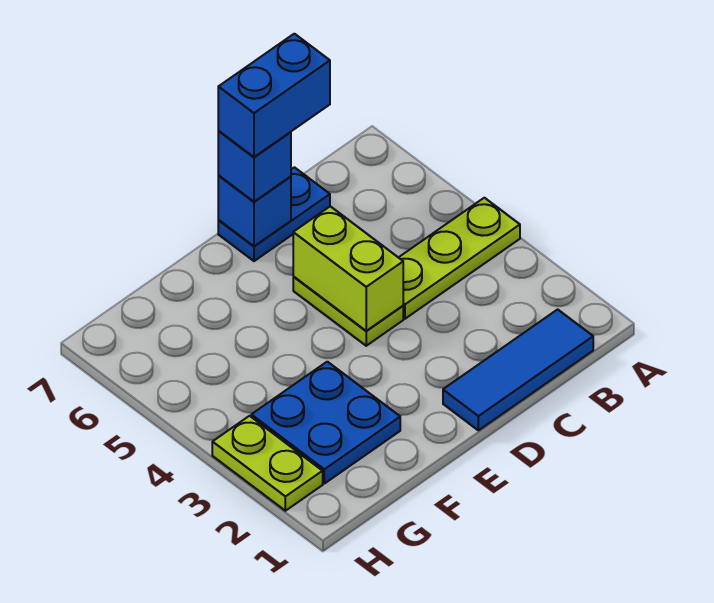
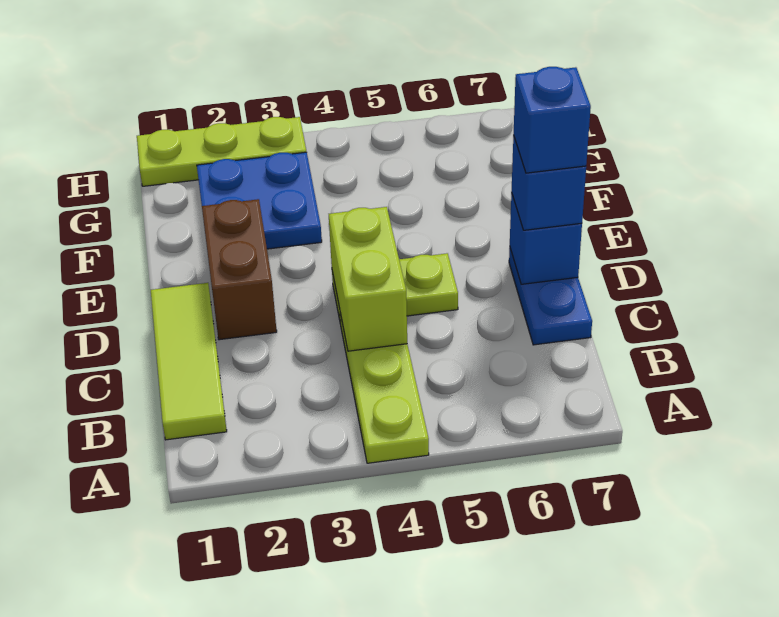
blue 1x3 tile [443,309,593,430] -> lime 1x3 tile [151,283,227,440]
blue 1x2 brick [218,34,330,157] -> blue 1x1 brick [514,67,591,173]
none -> brown 1x2 brick [202,199,277,340]
lime 1x2 brick [293,206,403,331] -> lime 1x2 brick turned to [329,207,407,351]
lime 1x2 plate [212,416,323,511] -> lime 1x3 plate [137,117,306,186]

